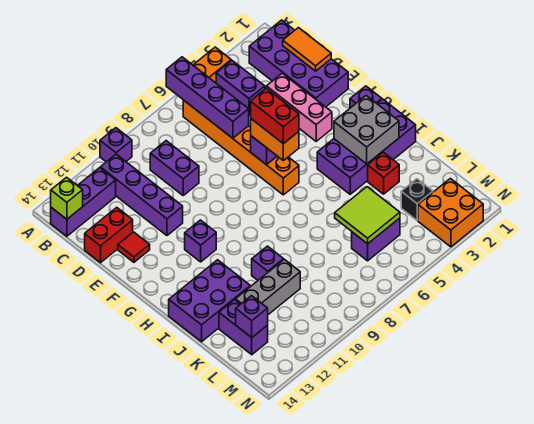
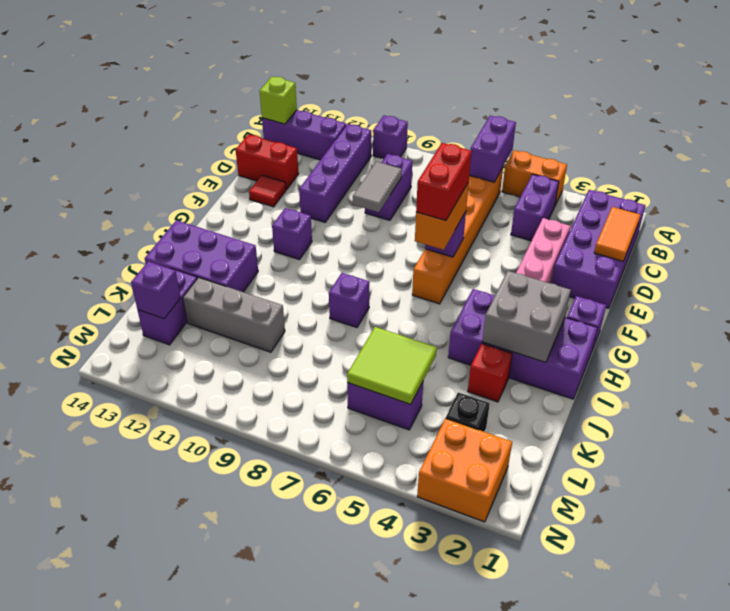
purple 1x4 brick [166,57,249,138] -> purple 1x2 brick [469,116,516,182]
none -> grey 1x2 tile [353,162,402,212]
purple 1x1 brick [252,246,284,280] -> purple 1x1 brick moved to [329,273,370,327]

